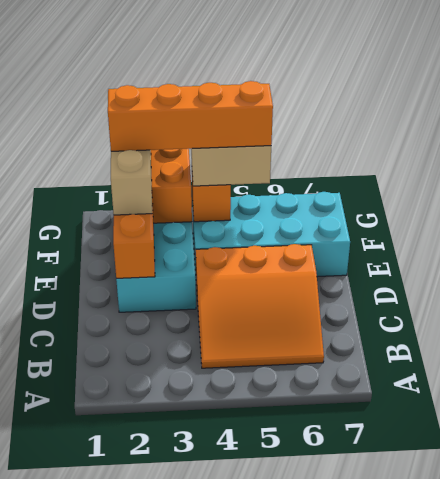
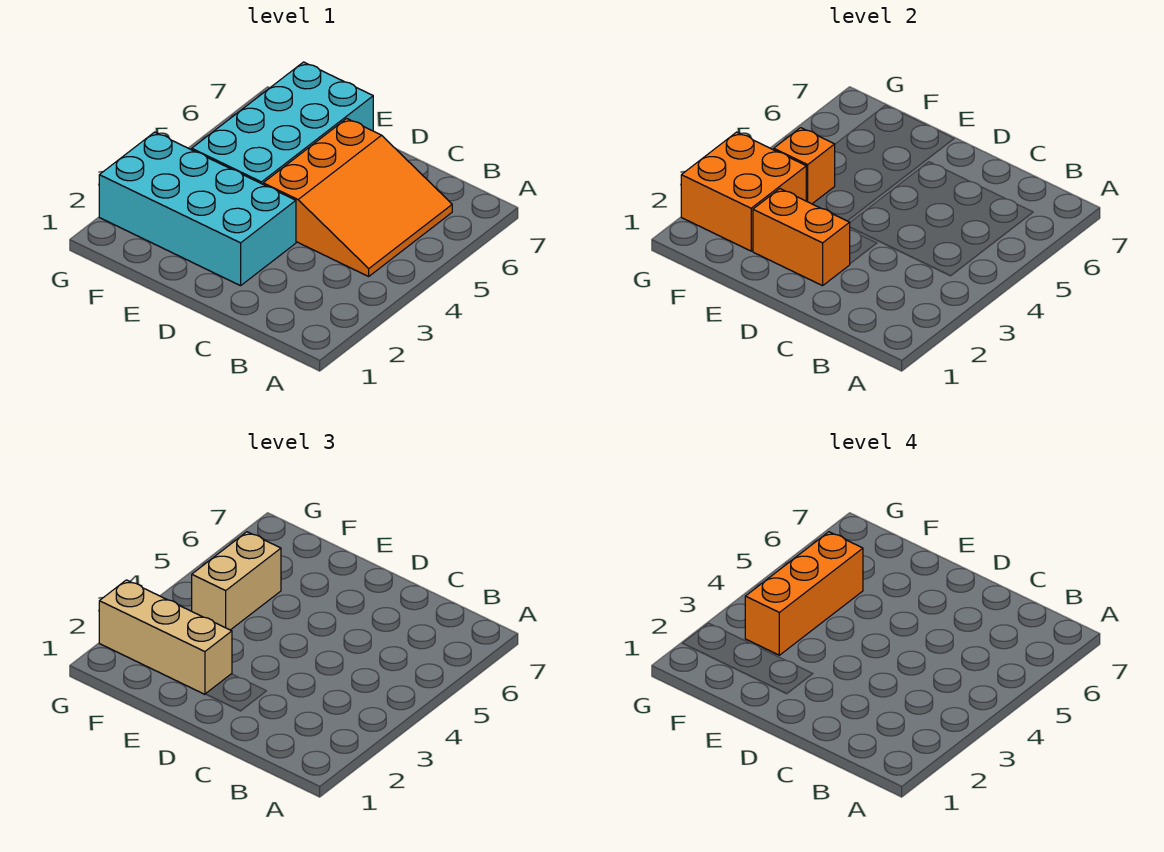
orange 1x4 brick [108,81,273,151] -> orange 1x3 brick [745,532,863,655]

